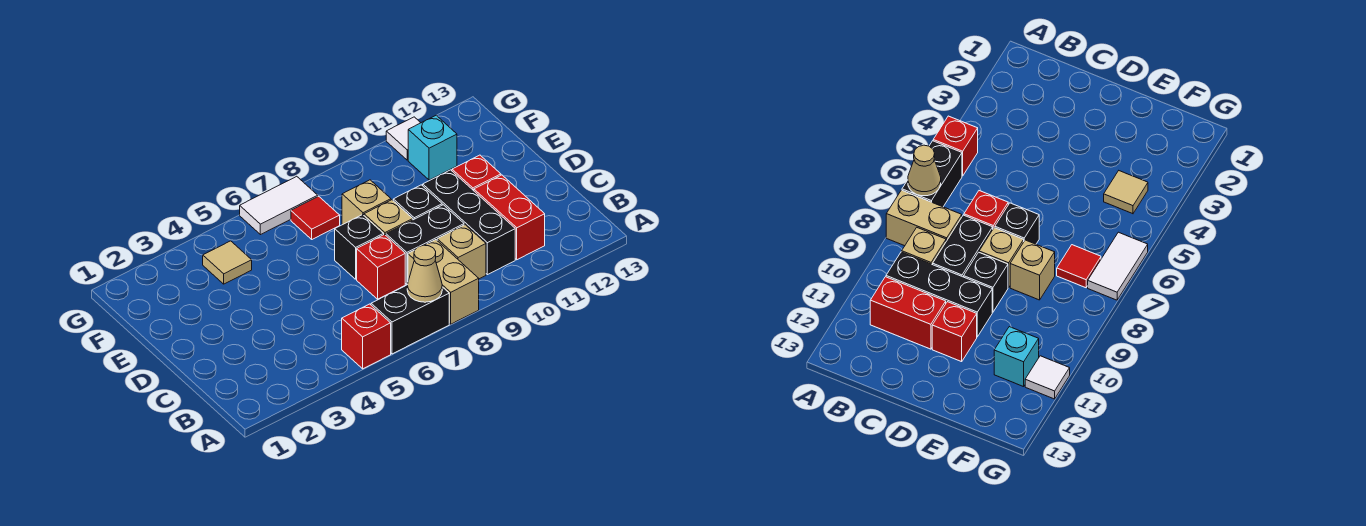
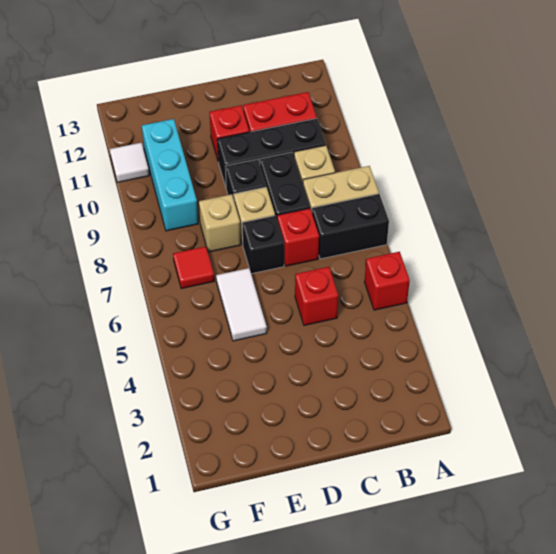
black 1x2 brick [371,285,449,354] -> black 1x2 brick turned to [312,194,389,259]
tan 1x1 cone [407,245,442,302] -> none
none -> red 1x1 brick [295,267,338,325]
tan 1x1 tile [203,241,252,284] -> none
cyan 1x1 brick [408,115,457,180] -> cyan 1x3 brick [142,119,198,231]
white 1x2 tile [240,176,318,235] -> white 1x2 tile moved to [216,268,267,341]

